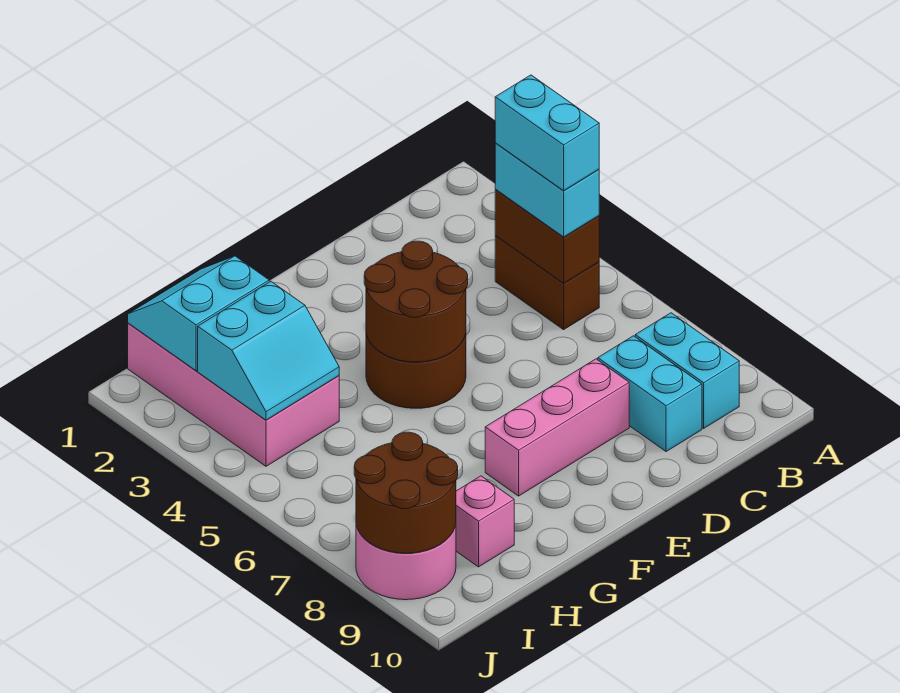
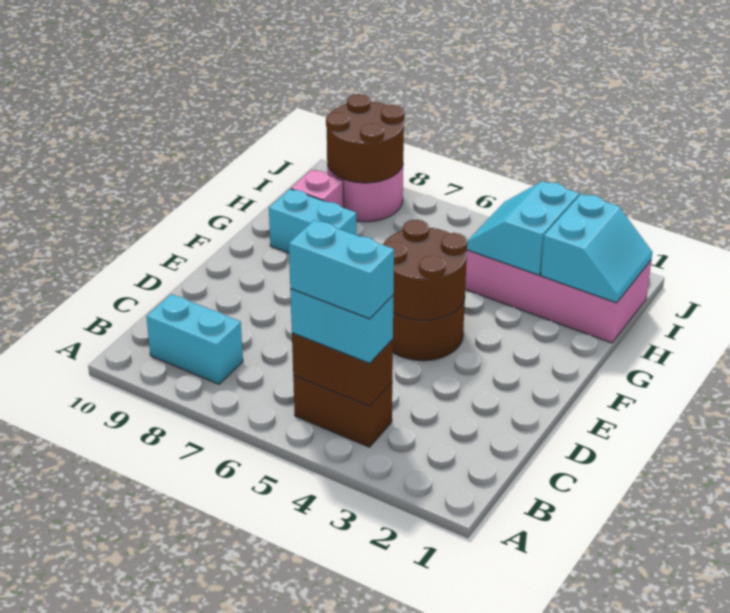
cyan 1x2 brick [598,336,702,452] -> cyan 1x2 brick moved to [269,189,356,253]
pink 1x3 brick [485,359,629,496] -> none

